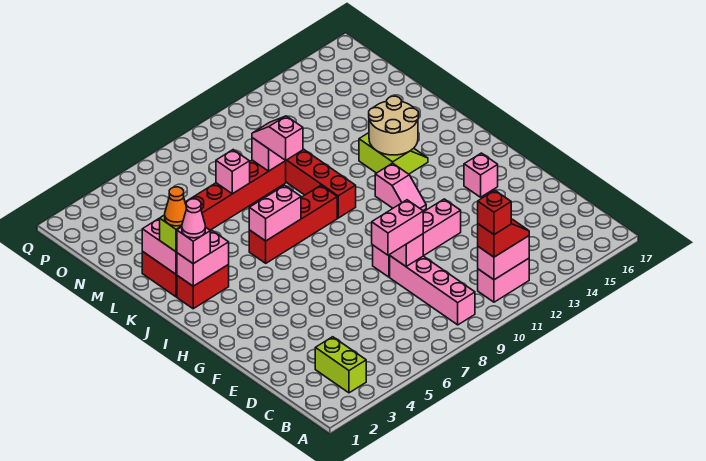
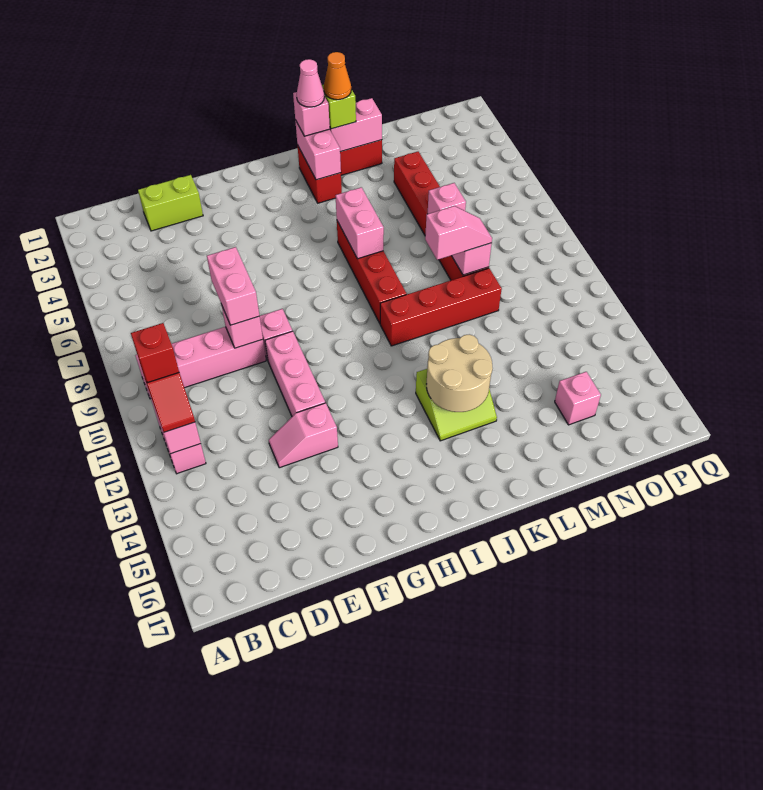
lime 1x2 brick [315,337,366,393] -> lime 1x2 brick moved to [138,175,203,231]
pink 1x1 brick [464,153,498,197] -> pink 1x1 brick moved to [555,372,601,425]
pink 1x2 slope [375,163,426,210] -> pink 1x2 slope moved to [269,403,338,468]

